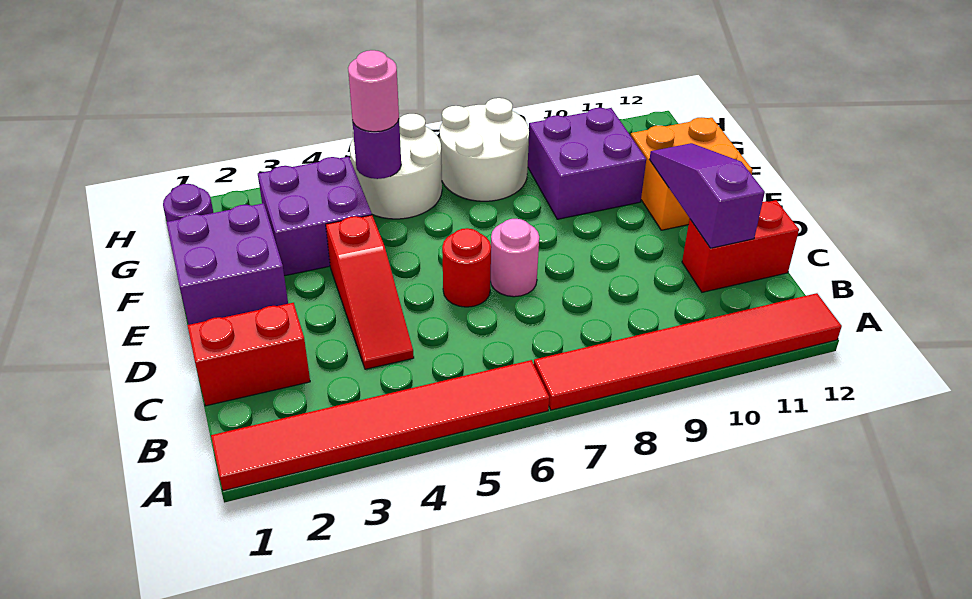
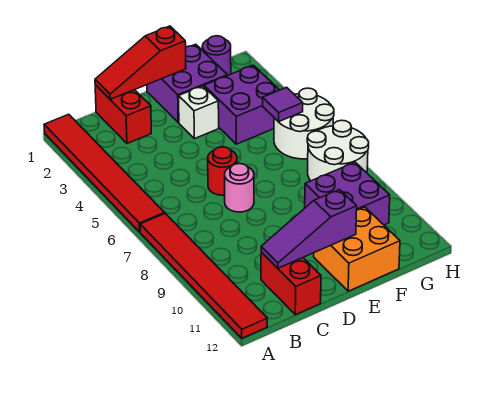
red 1x3 slope [326,215,414,369] -> red 1x3 slope moved to [95,26,186,99]
purple 1x3 slope [649,143,765,248] -> purple 1x3 slope turned to [261,190,357,268]
none -> white 1x1 brick [179,86,219,139]
purple 1x1 round brick [352,120,401,179] -> purple 1x1 tile [263,87,303,122]
pink 1x1 round brick [348,50,399,132] -> none

